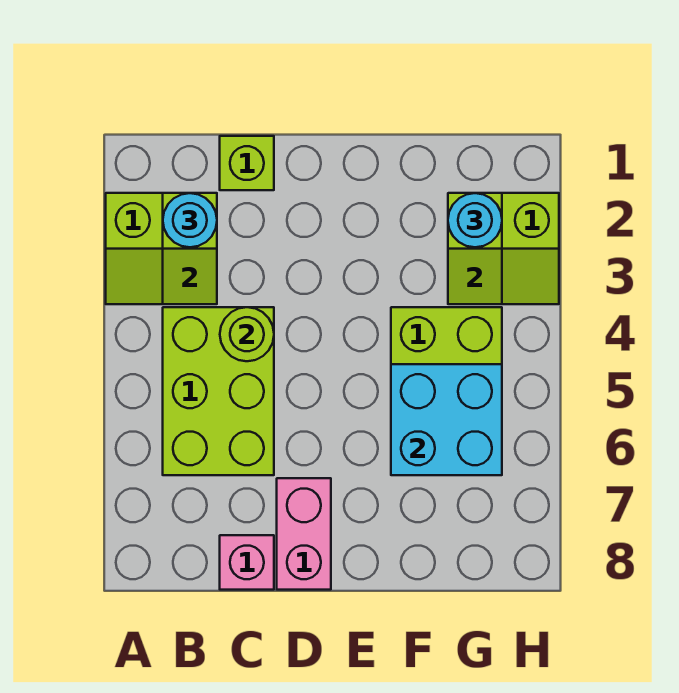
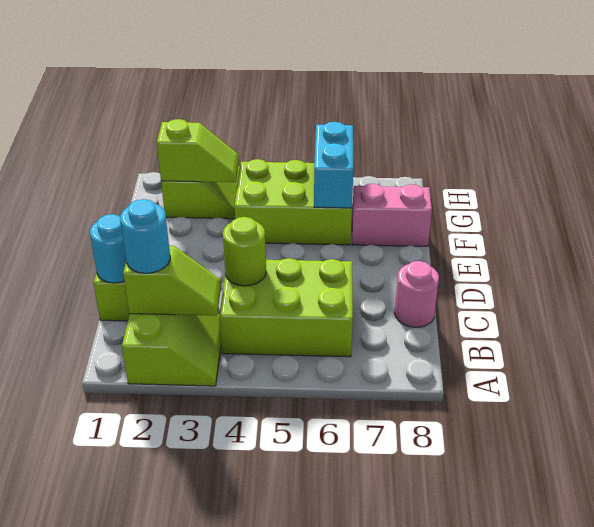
pink 1x1 brick [220,535,274,590] -> pink 1x1 round brick [395,261,439,327]
pink 1x2 brick [277,478,331,590] -> pink 1x2 brick moved to [352,184,432,246]
cyan 2x2 brick [391,364,502,475] -> cyan 1x2 brick [314,122,353,208]
cyan 1x1 round brick [448,193,502,247] -> cyan 1x1 round brick moved to [90,214,126,283]

